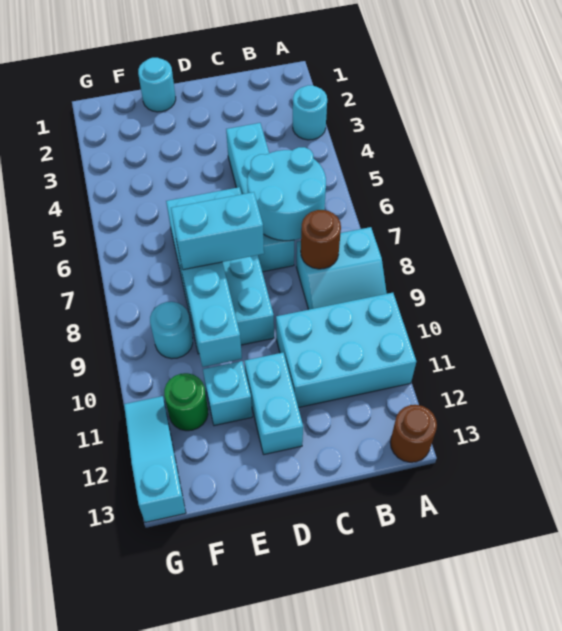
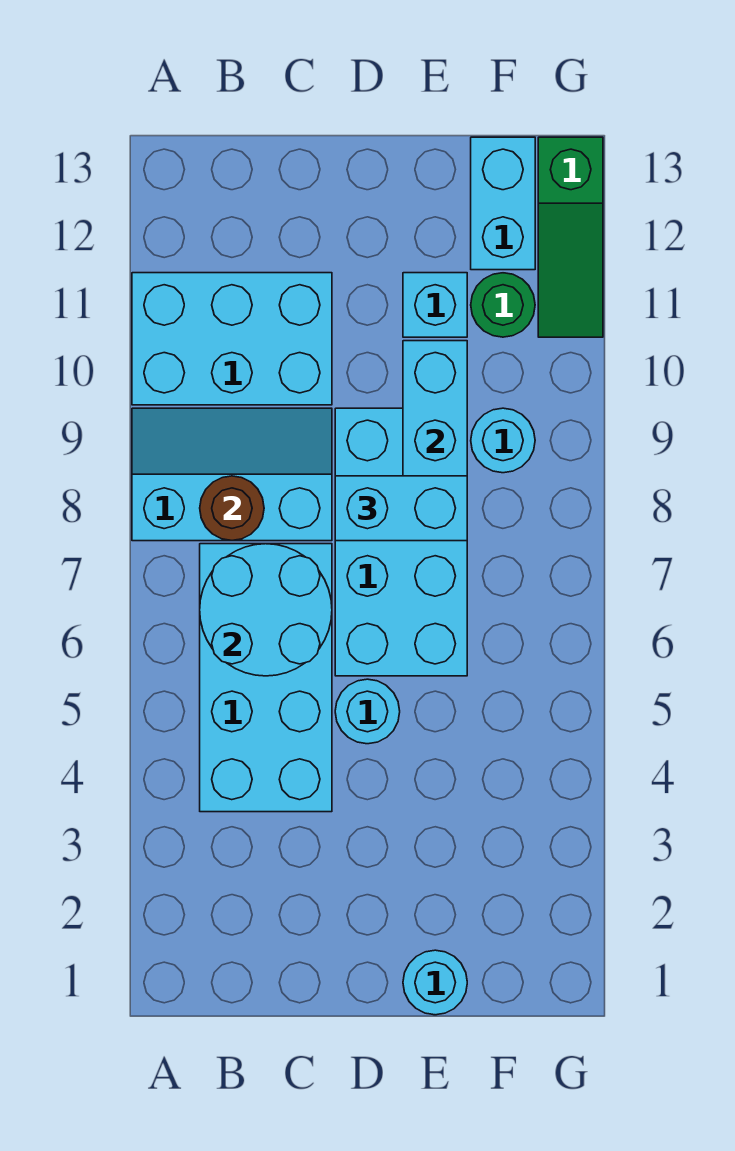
cyan 1x1 round brick [293,85,327,140] -> cyan 1x1 round brick moved to [335,679,400,744]
cyan 2x2 slope [296,227,387,310] -> cyan 2x3 slope [132,408,332,541]
brown 1x1 round brick [390,405,437,462] -> none
cyan 1x4 brick [226,123,294,272] -> cyan 2x4 brick [200,544,332,812]
cyan 1x2 brick [244,353,303,455] -> cyan 1x2 brick moved to [471,137,535,270]
cyan 1x3 slope [124,396,186,522] -> green 1x3 slope [538,137,603,337]

